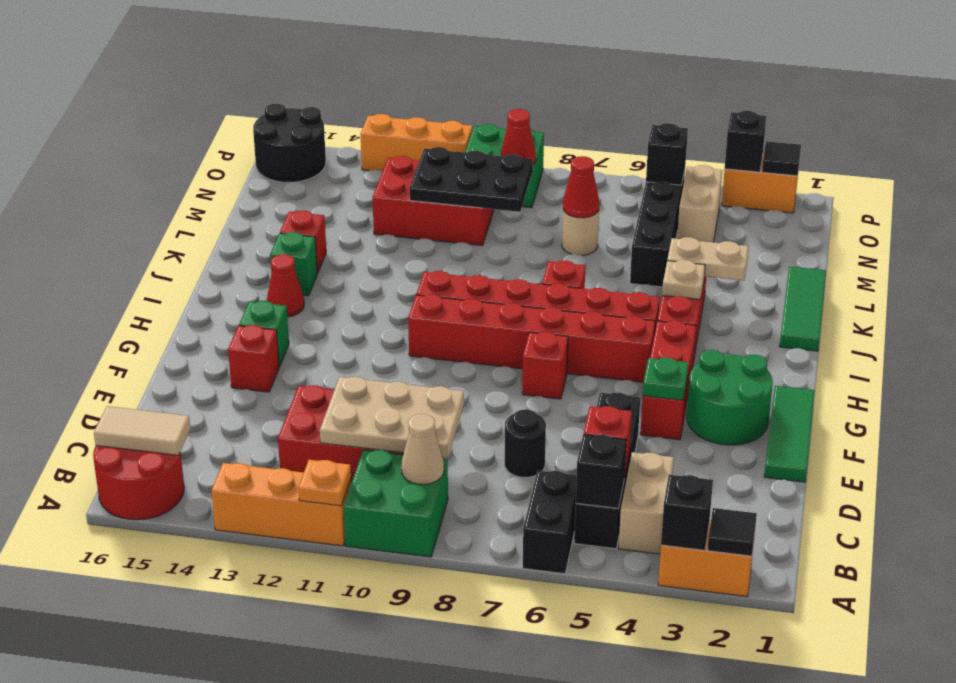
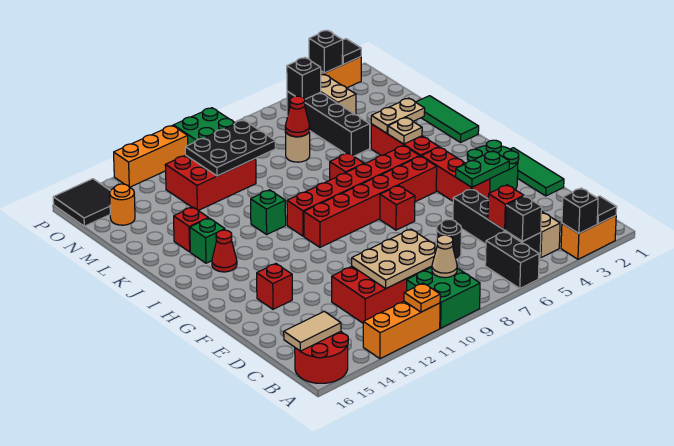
green 1x1 plate [643,358,688,400] -> green 1x2 plate [455,151,509,187]
green 1x1 brick [239,301,289,367] -> green 1x1 brick moved to [251,190,286,234]
none -> orange 1x1 round brick [110,184,135,225]
red 1x1 cone [501,109,536,164] -> none
black 2x2 round brick [253,104,326,183] -> black 2x2 tile [53,179,110,226]

